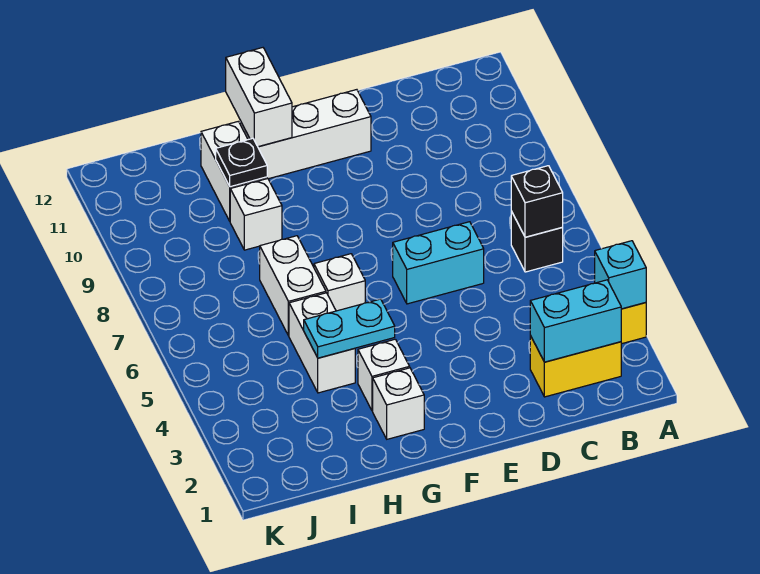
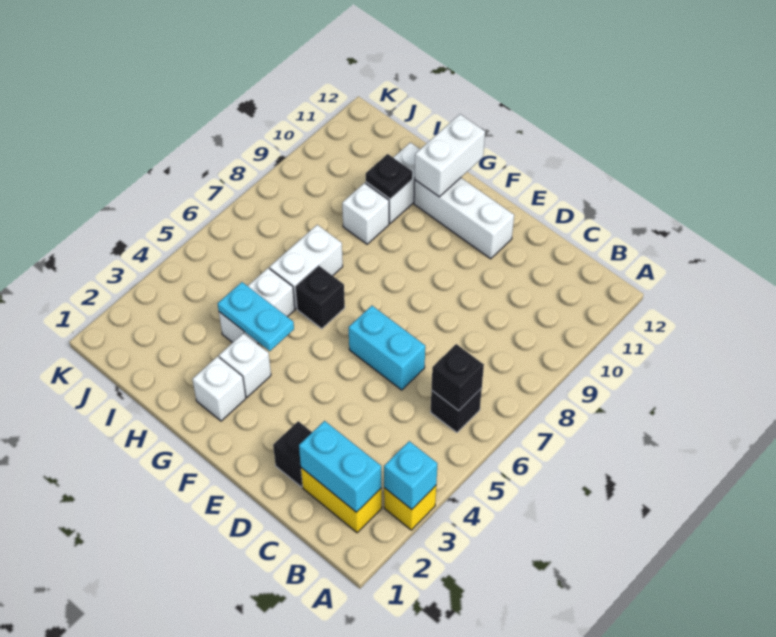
none -> black 1x1 brick [273,421,312,487]
white 1x1 brick [314,254,365,311] -> black 1x1 brick [295,266,345,329]

